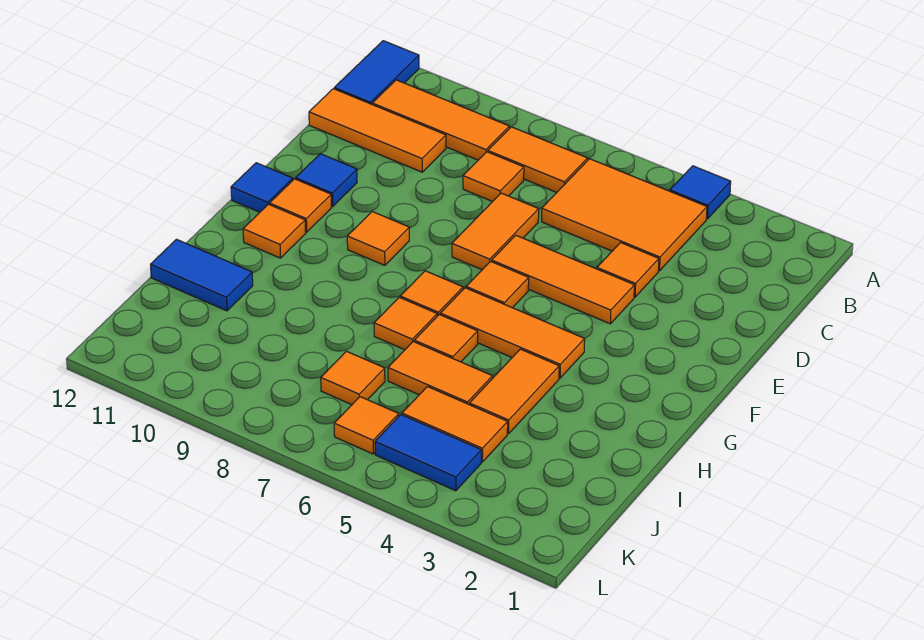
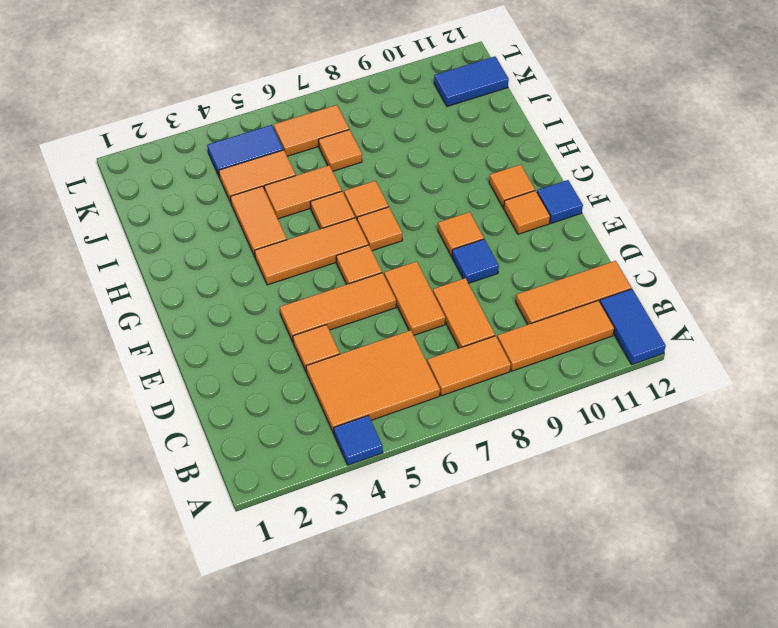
orange 1x1 tile [463,152,524,202] -> orange 1x2 tile [433,278,495,348]
blue 1x1 tile [296,154,357,207] -> blue 1x1 tile moved to [452,239,499,283]
blue 1x2 tile [151,239,253,311] -> blue 1x2 tile moved to [434,56,509,106]
orange 1x1 tile [334,397,399,454] -> orange 1x2 tile [274,105,349,156]

